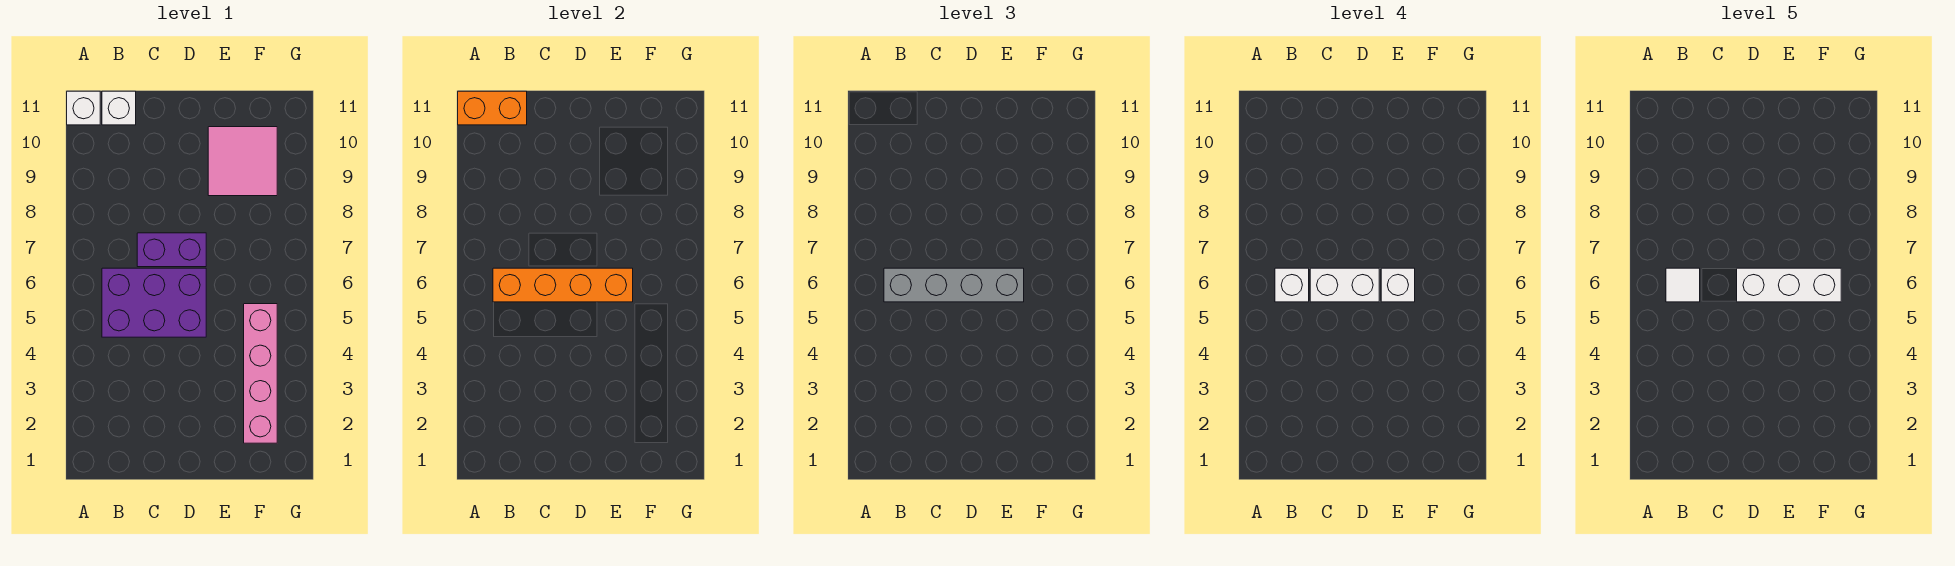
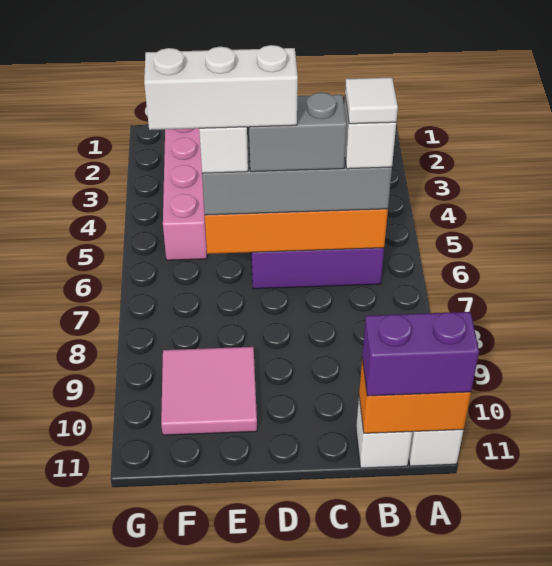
white 1x2 brick [1310,268,1379,302] -> grey 1x2 brick [249,92,347,172]
purple 1x2 brick [137,233,206,267] -> purple 1x2 brick moved to [362,312,479,396]

